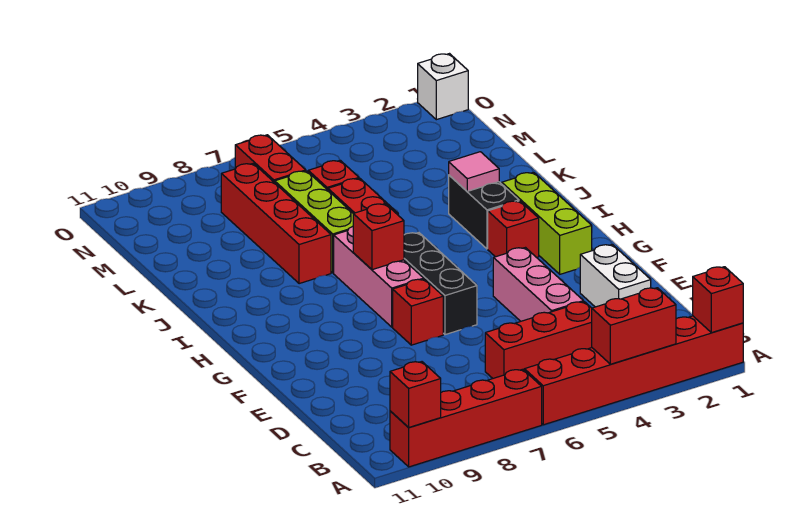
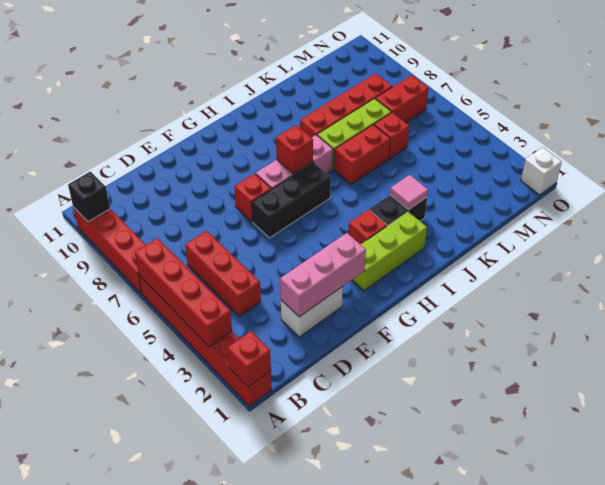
red 1x2 brick [592,288,676,364] -> red 1x4 brick [135,238,232,347]
red 1x1 brick [390,362,441,427] -> black 1x1 brick [68,171,110,222]
pink 1x3 brick [493,248,584,321] -> pink 1x3 brick moved to [280,233,366,317]

